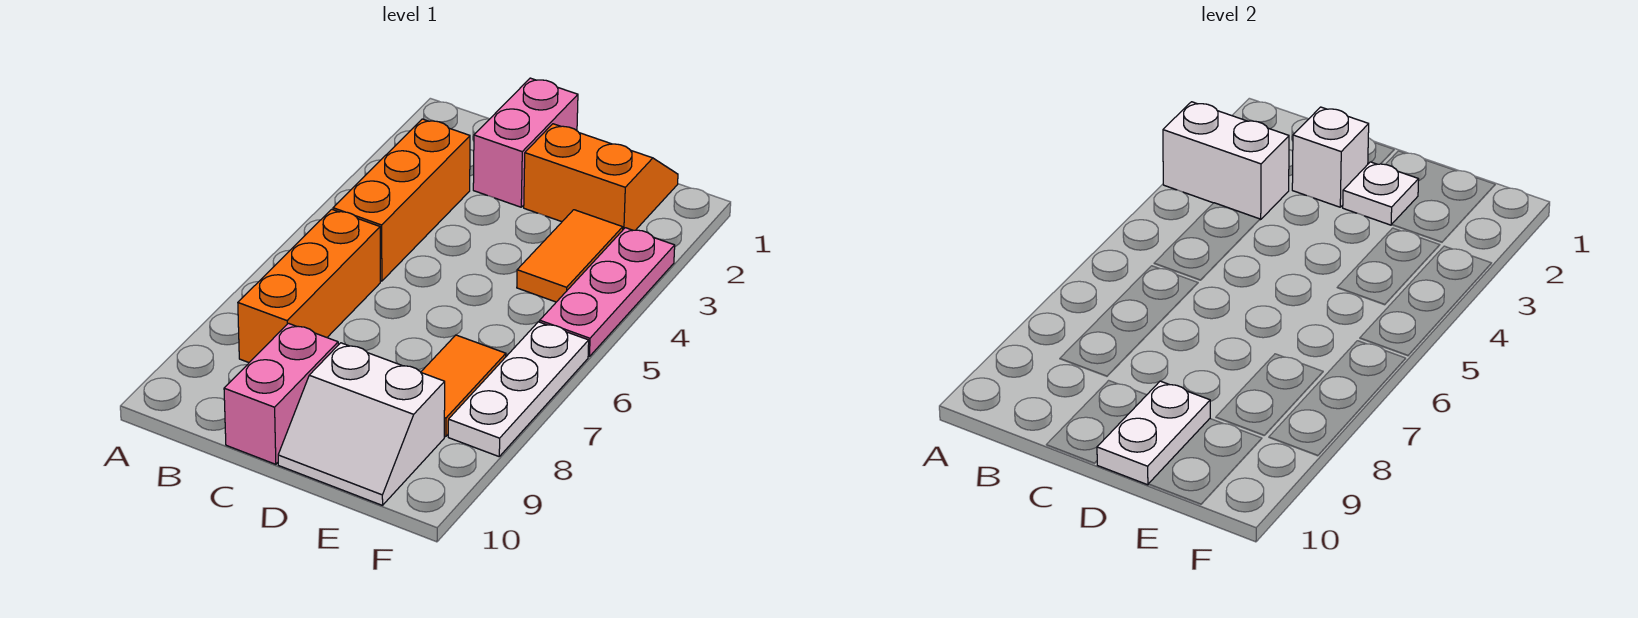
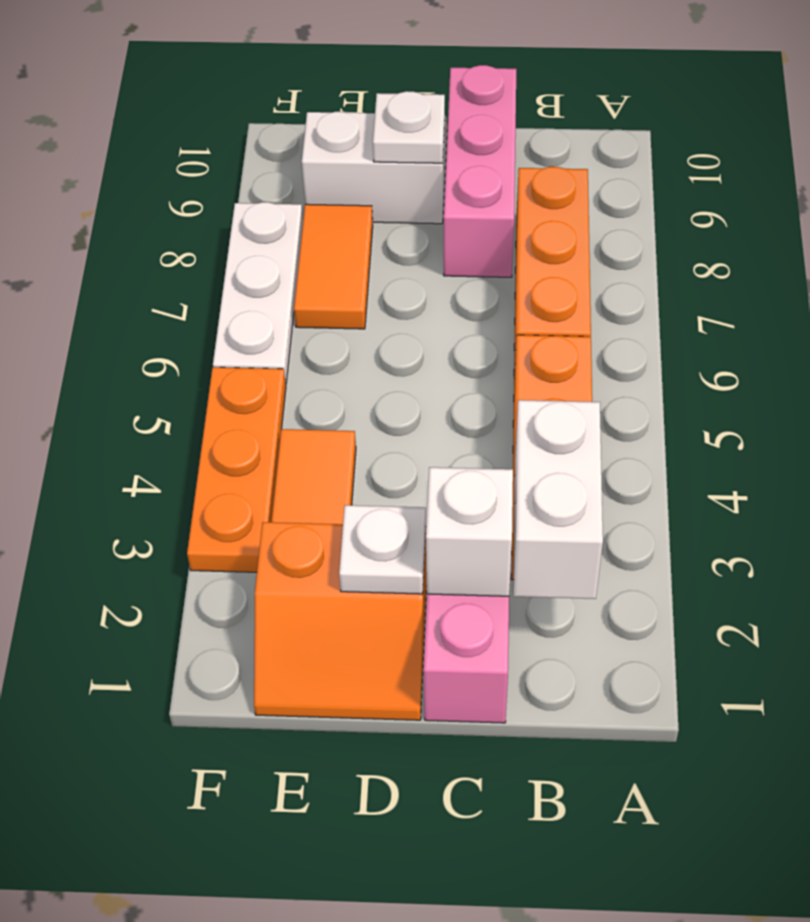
white 1x2 brick [1163,102,1289,220] -> white 1x2 brick turned to [513,400,603,599]
pink 1x2 brick [224,323,338,464] -> pink 1x3 brick [444,65,516,277]
white 1x2 plate [1097,381,1210,485] -> white 1x1 plate [373,91,445,163]
pink 1x3 plate [540,228,675,357] -> orange 1x3 plate [187,367,286,572]

